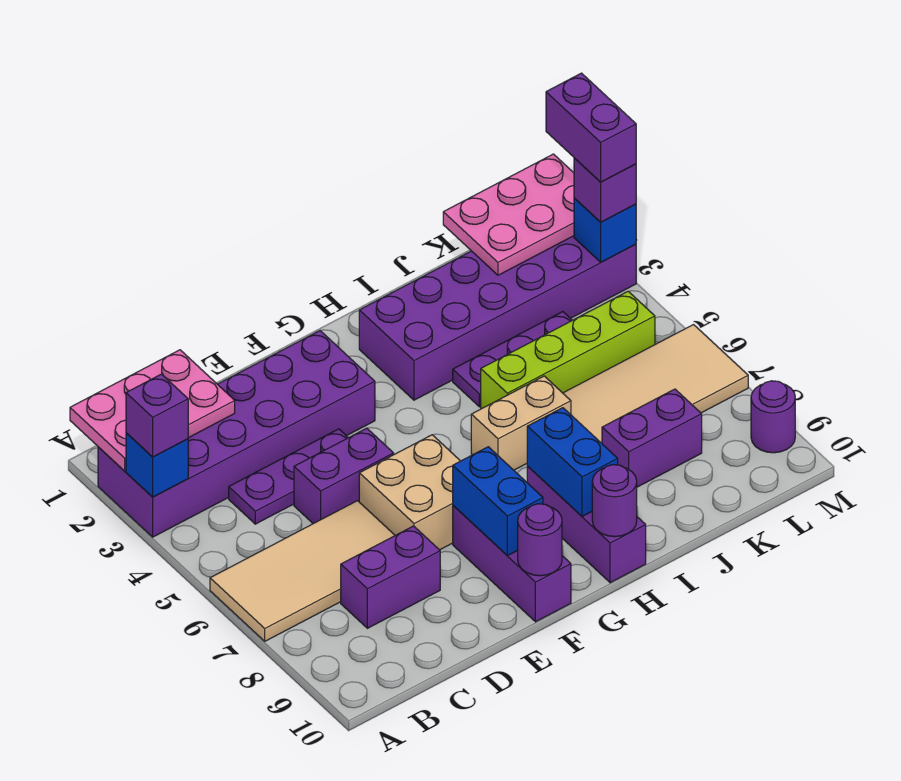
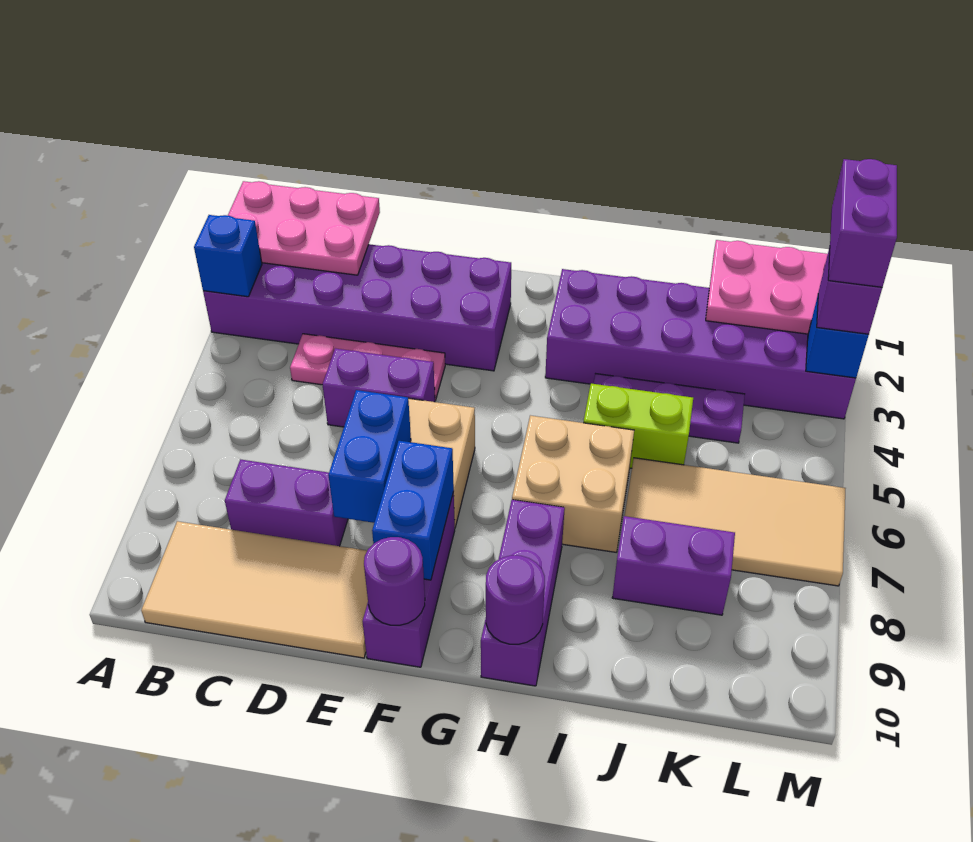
purple 1x1 brick [126,374,188,457] -> none
tan 2x4 tile [210,501,395,641] -> tan 2x4 tile moved to [141,521,368,658]
purple 1x3 plate [229,429,348,524] -> pink 1x3 plate [290,334,445,400]
tan 1x2 brick [471,376,571,470] -> tan 2x2 brick [512,415,634,552]
blue 1x2 brick [527,408,618,517] -> blue 1x2 brick moved to [328,390,411,523]
lime 1x4 brick [481,291,655,409] -> lime 1x2 brick [583,384,693,468]
purple 1x1 round brick [751,381,795,453] -> none

